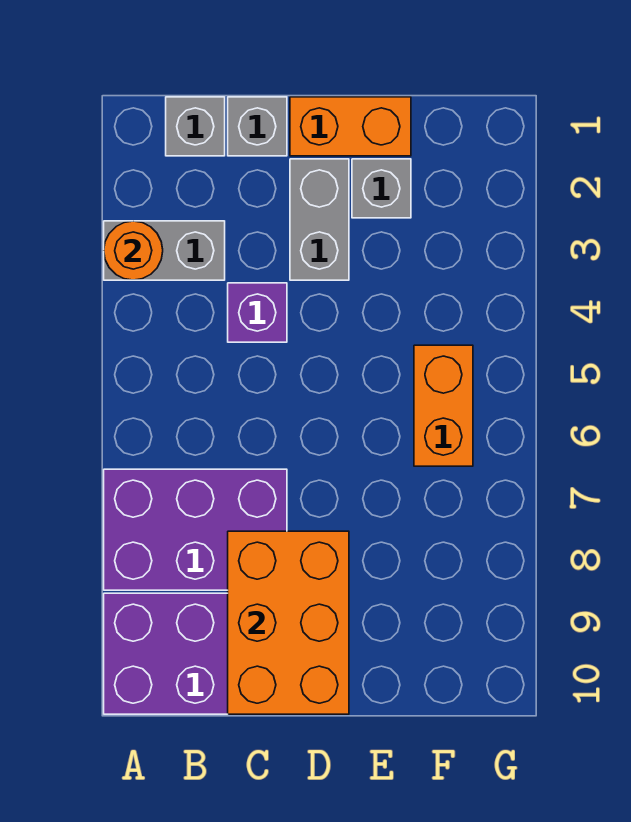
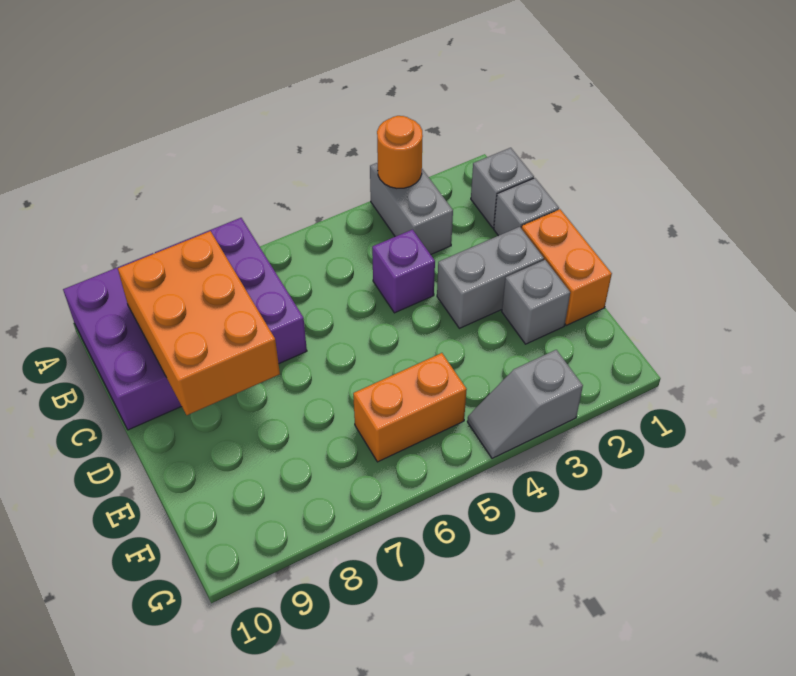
orange 2x3 brick [228,531,349,714] -> orange 2x3 brick turned to [118,231,280,415]
none -> grey 1x2 slope [467,350,583,458]

